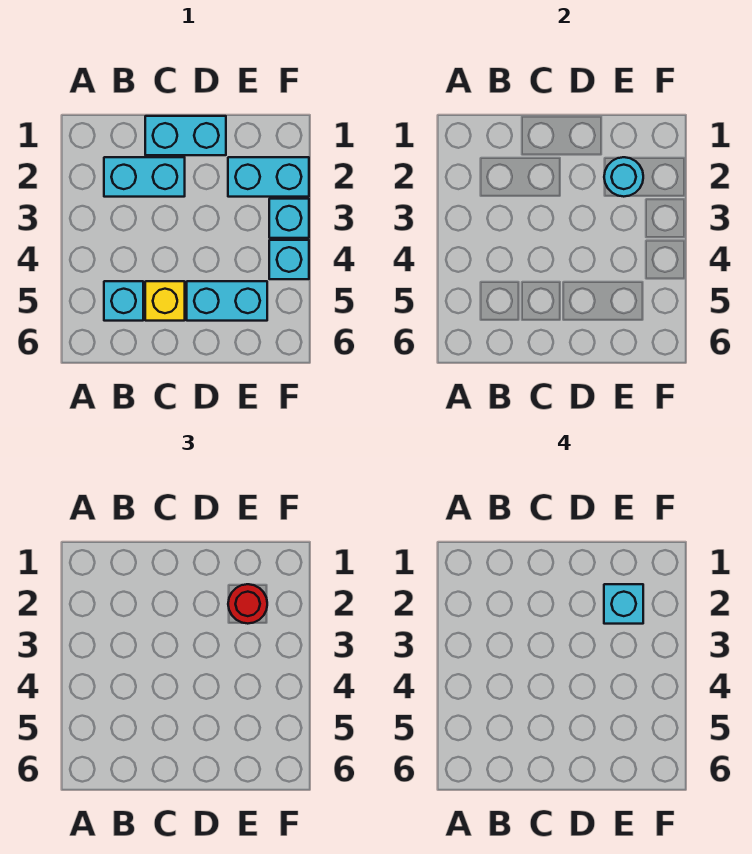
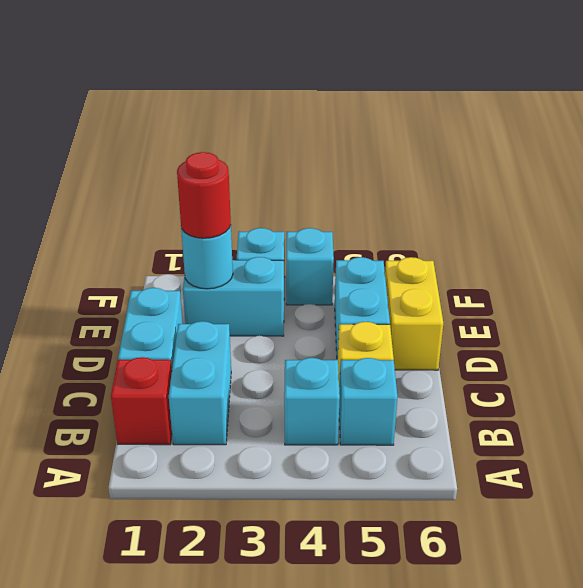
none -> red 1x1 brick [111,357,172,445]
none -> yellow 1x2 brick [385,257,443,370]
cyan 1x2 brick [228,157,309,197] -> cyan 1x2 brick turned to [183,257,284,336]
cyan 1x1 brick [604,584,643,624] -> cyan 1x1 brick moved to [284,358,340,445]

